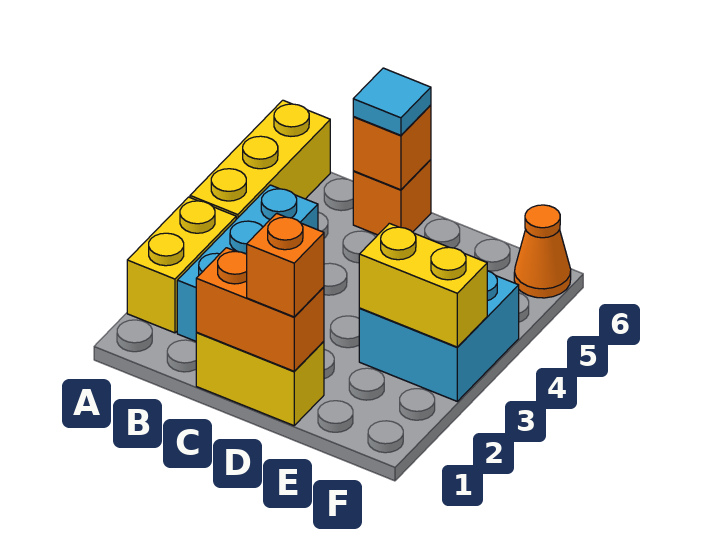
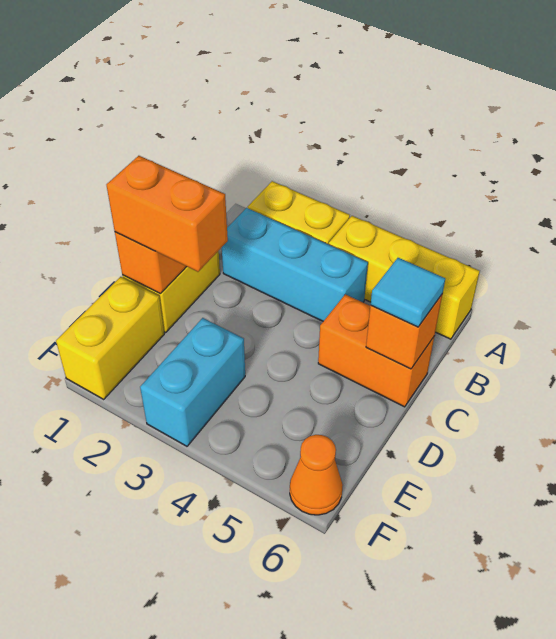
orange 1x1 brick [353,160,431,235] -> orange 1x2 brick [318,294,434,407]
orange 1x1 brick [247,213,324,317] -> orange 1x2 brick [107,156,228,272]
cyan 2x2 brick [359,271,519,401] -> cyan 1x2 brick [140,318,245,446]
yellow 1x2 brick [359,223,487,347] -> yellow 1x2 brick moved to [56,277,164,399]

